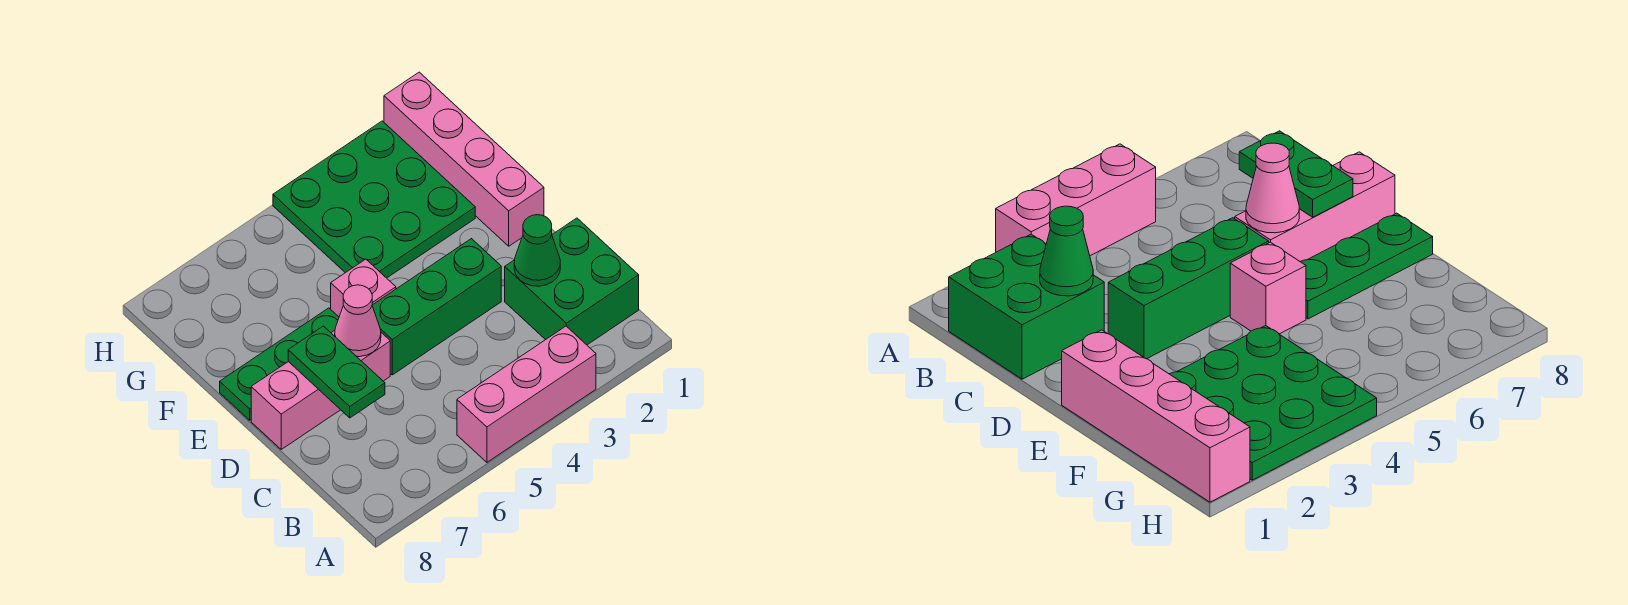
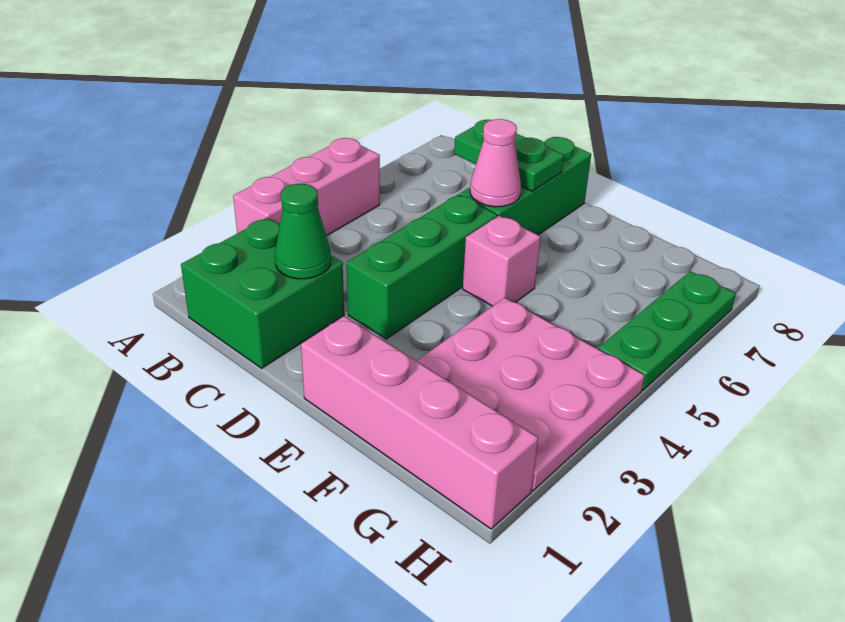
pink 1x3 brick [251,330,390,449] -> green 1x3 brick [460,137,591,235]
green 1x3 plate [220,308,339,420] -> green 1x3 plate moved to [598,271,736,391]
green 3x3 plate [273,121,475,278] -> pink 3x3 plate [417,298,645,491]

